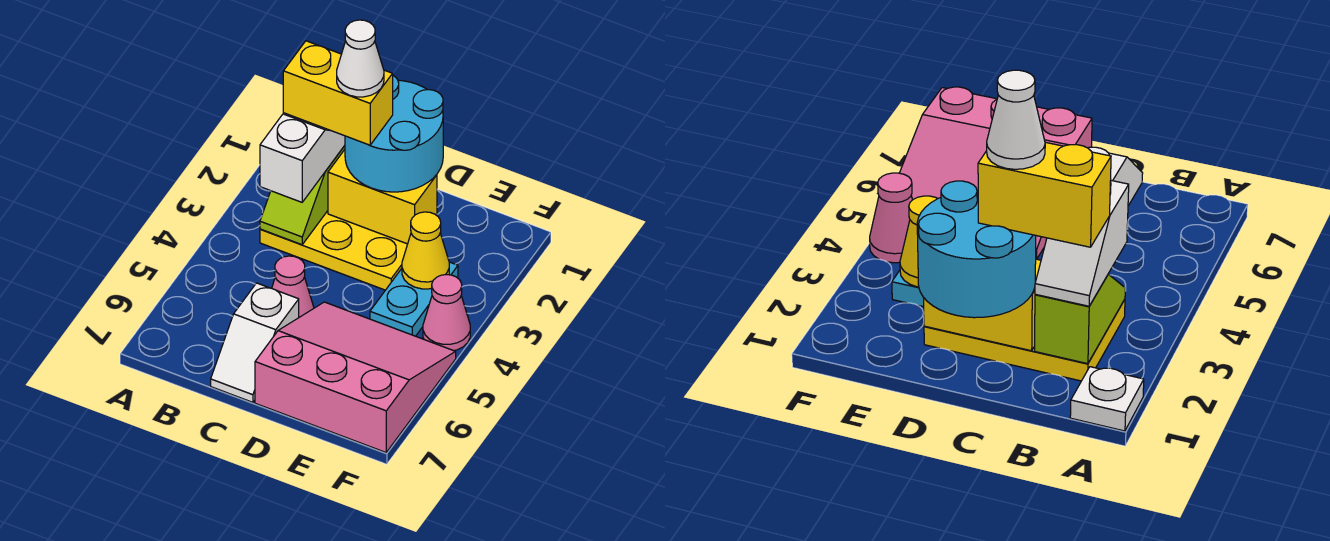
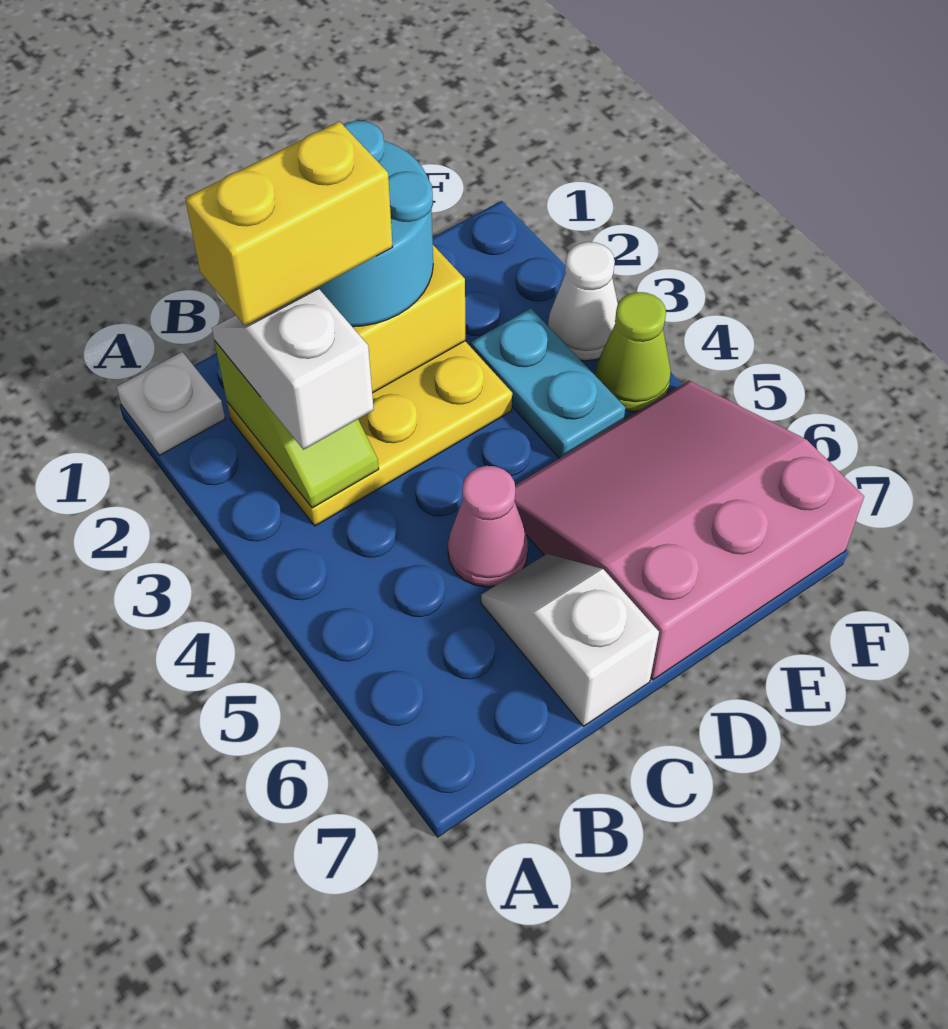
white 1x1 cone [337,20,384,97] -> white 1x1 cone moved to [548,242,618,361]
white 1x2 slope [211,283,299,402] -> white 1x2 slope turned to [481,554,659,726]
yellow 1x1 cone [402,212,449,289] -> none
pink 1x1 cone [423,275,470,351] -> lime 1x1 cone [595,292,671,412]

